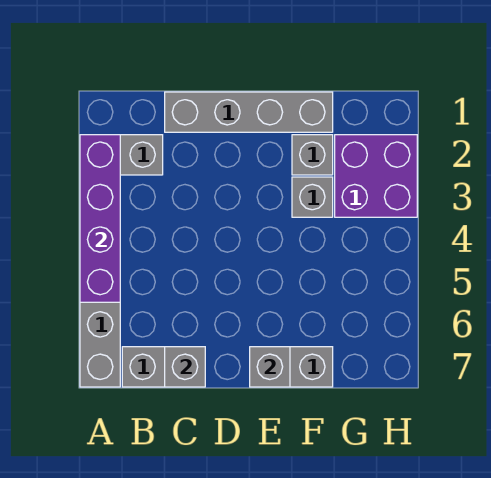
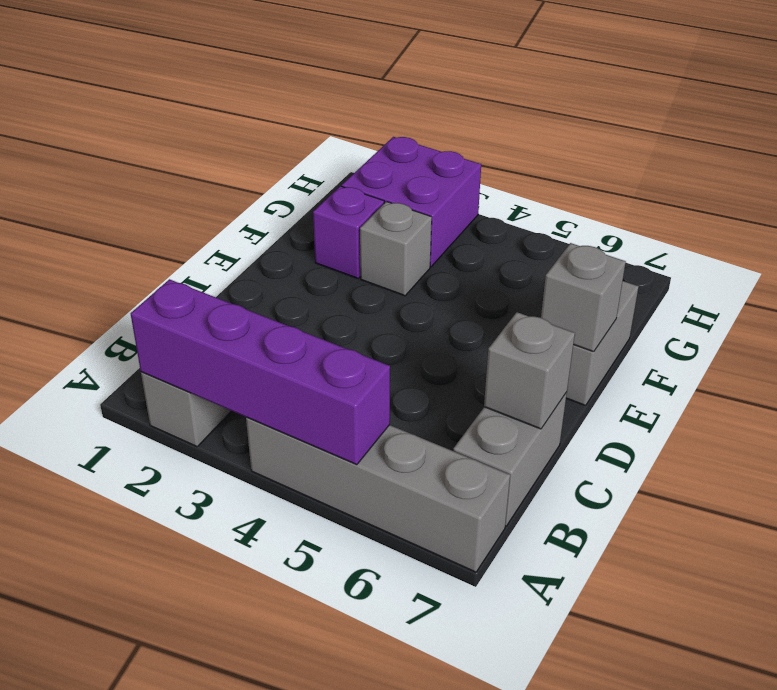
grey 1x4 brick [165,92,333,132] -> none
grey 1x1 brick [292,135,333,175] -> purple 1x1 brick [313,186,384,278]

